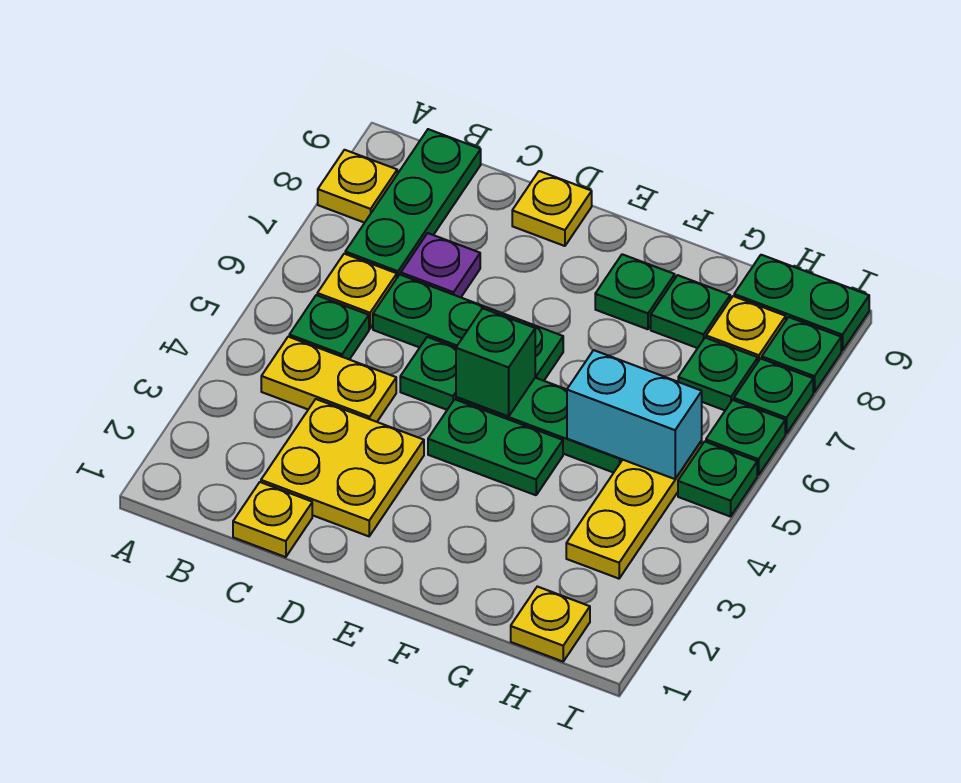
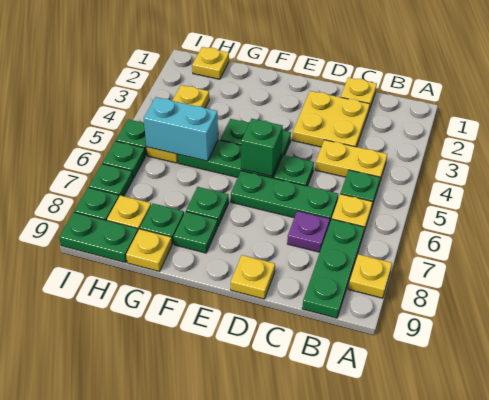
none -> yellow 1x1 plate [126,229,172,272]
green 1x1 plate [678,338,758,410] -> green 1x1 plate moved to [186,187,229,227]

